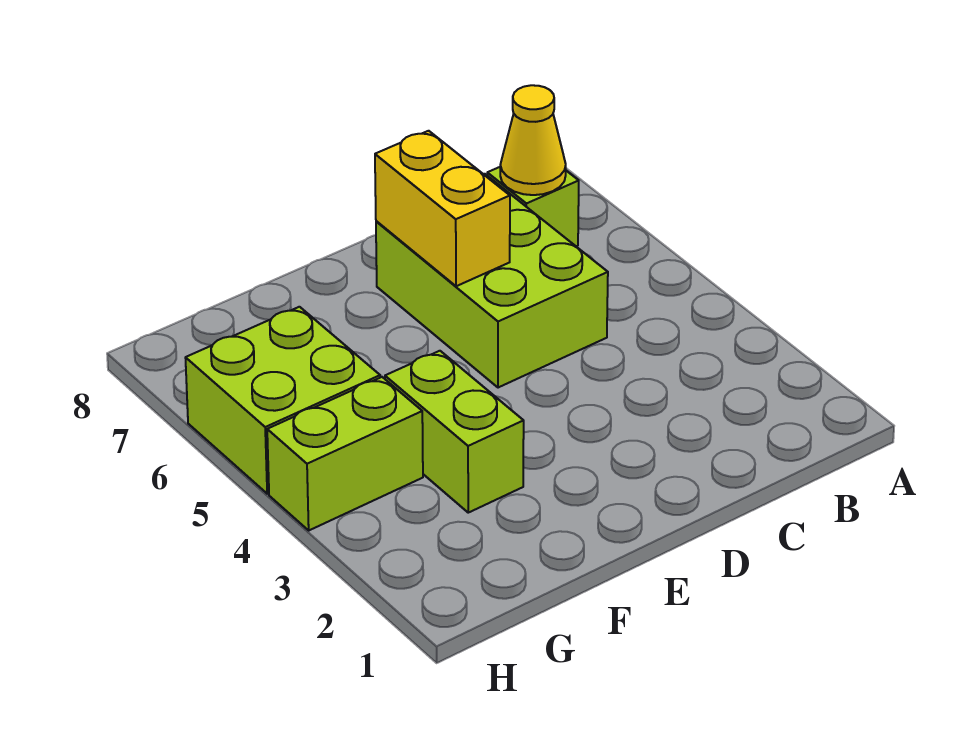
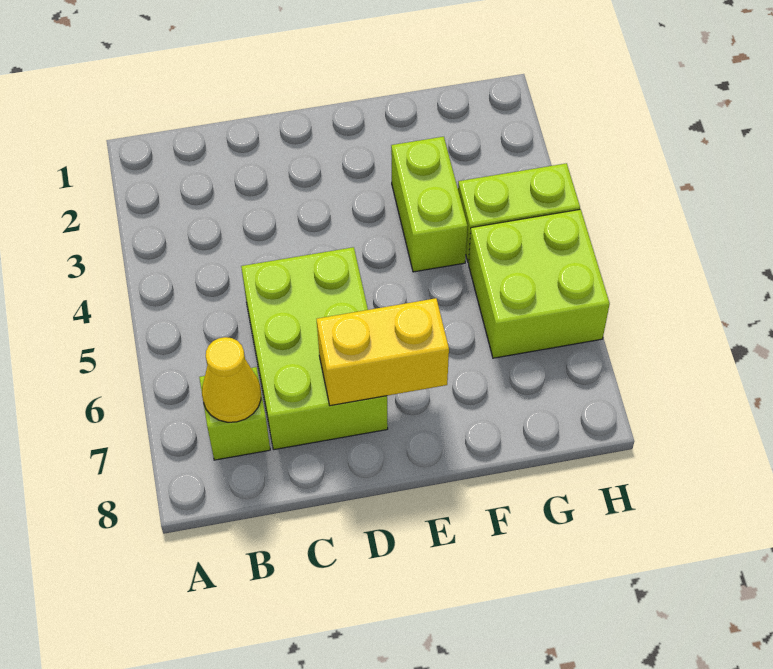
yellow 1x2 brick [375,131,510,286] -> yellow 1x2 brick turned to [317,298,449,406]

